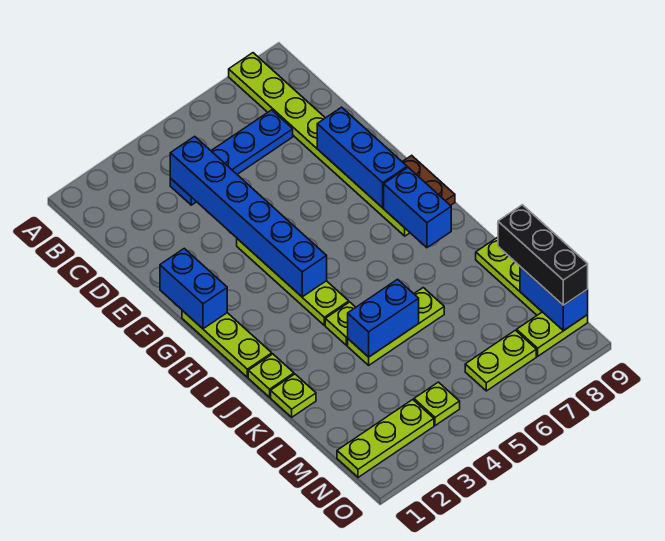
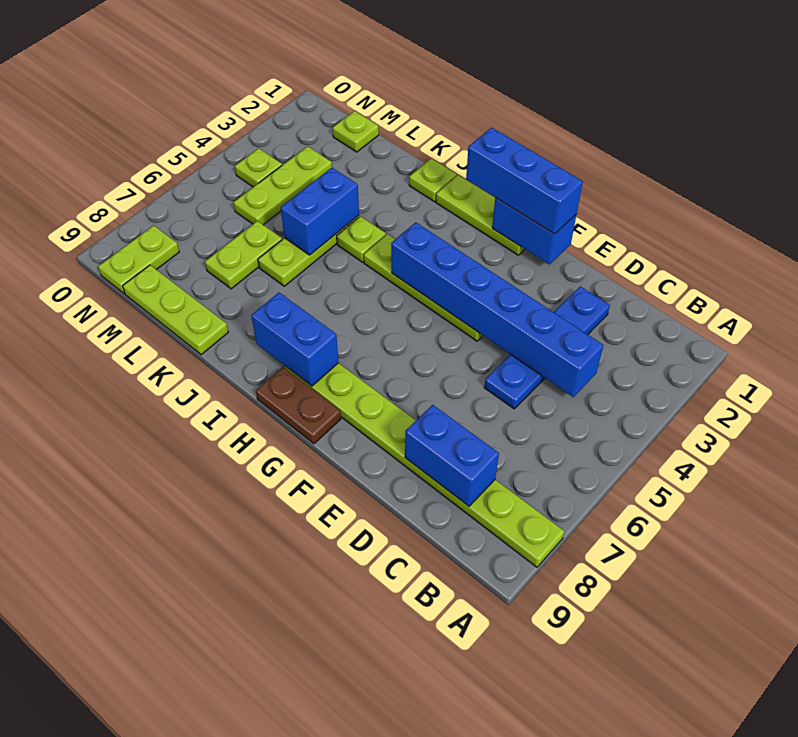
blue 1x4 plate [170,110,293,205] -> blue 1x4 plate moved to [484,286,610,409]
blue 1x3 brick [317,107,407,208] -> blue 1x3 brick moved to [466,128,583,234]
lime 1x1 plate [271,374,316,417] -> lime 1x1 plate moved to [333,111,379,152]
black 1x3 brick [498,205,588,305] -> none
blue 1x2 brick [520,267,588,331] -> blue 1x2 brick moved to [405,405,499,506]
lime 1x3 plate [337,400,434,477] -> lime 1x3 plate moved to [233,146,332,225]
lime 1x2 plate [465,330,536,391] -> lime 1x2 plate moved to [205,221,282,289]

